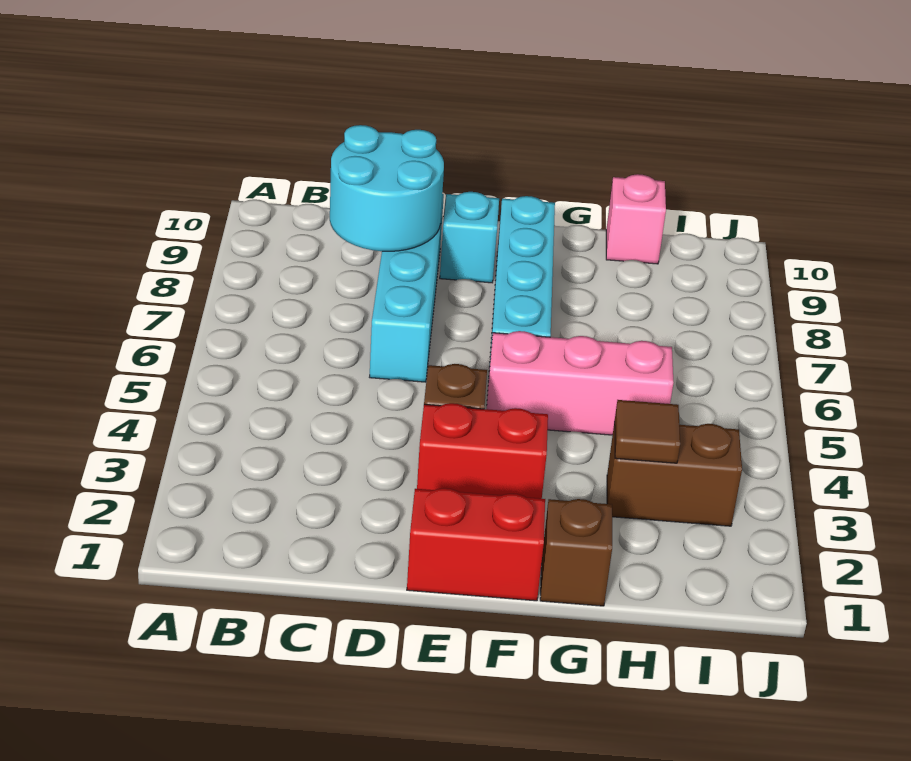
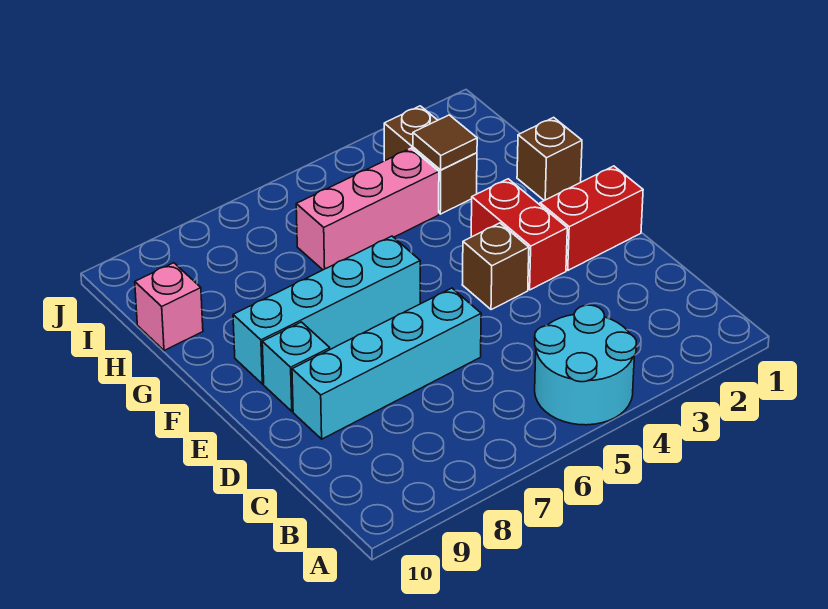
cyan 2x2 round brick [330,125,444,251] -> cyan 2x2 round brick moved to [535,305,636,425]
red 1x2 brick [407,488,545,601] -> red 1x2 brick turned to [540,166,643,270]
pink 1x3 brick [487,331,674,435] -> pink 1x3 brick turned to [296,148,439,270]

